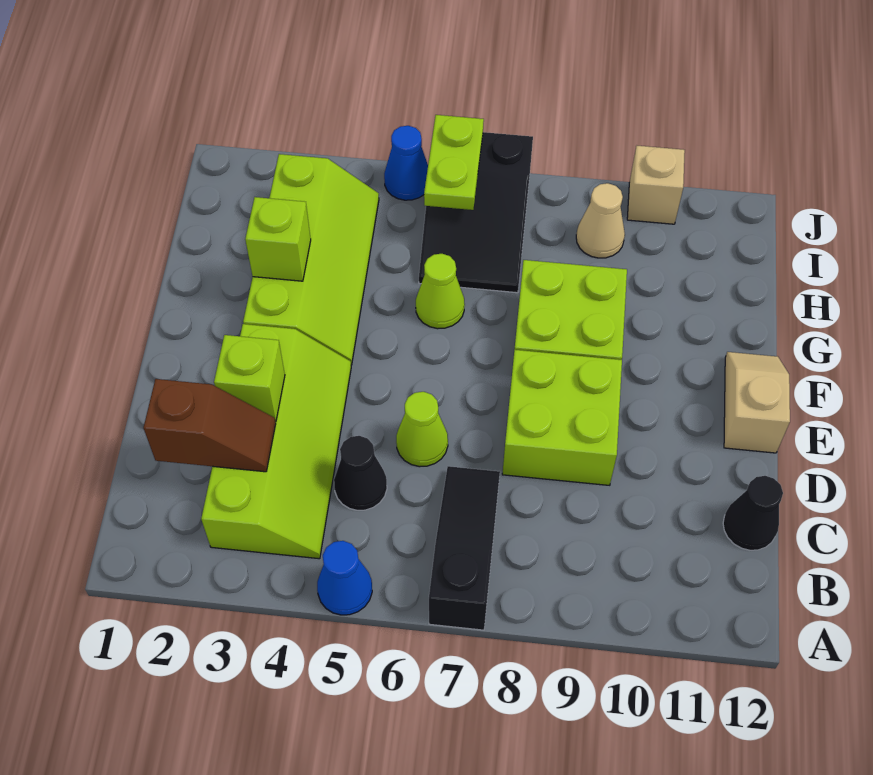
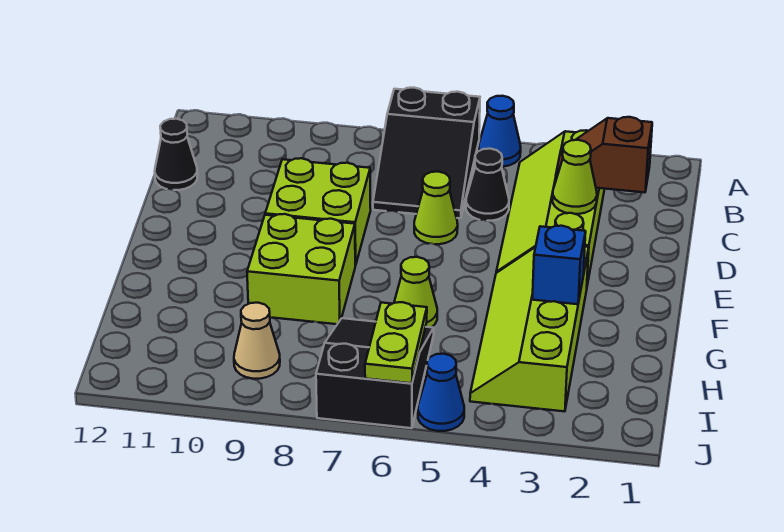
black 1x3 slope [429,466,500,630] -> black 2x3 slope [373,88,480,218]
lime 1x1 brick [214,335,285,421] -> lime 1x1 cone [553,140,597,214]
tan 1x2 slope [724,352,790,453] -> none
lime 1x1 brick [245,197,311,281] -> blue 1x1 brick [532,226,586,304]
tan 1x1 brick [627,146,685,224] -> none

